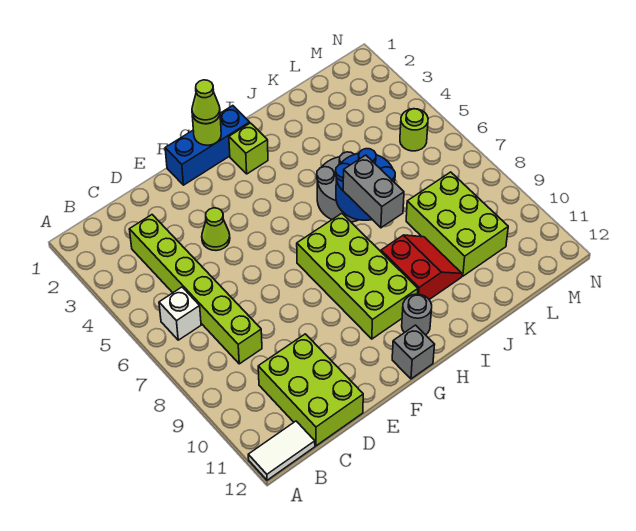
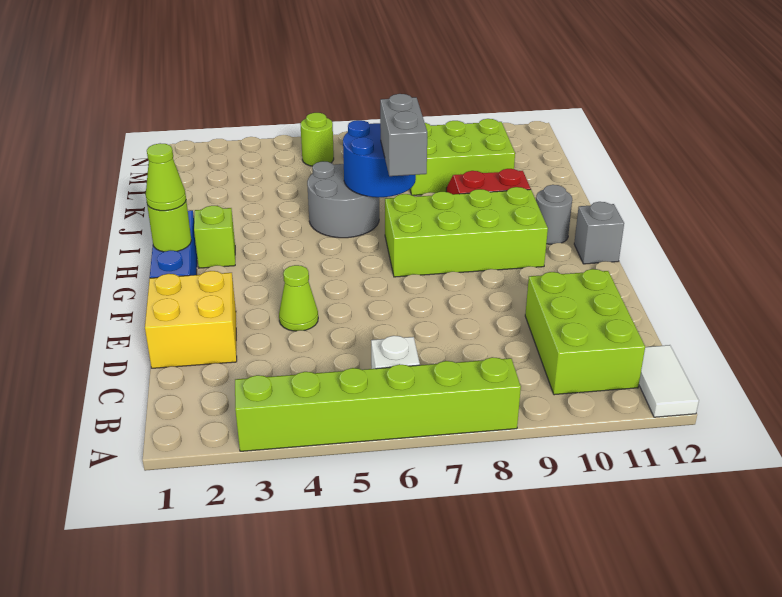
lime 1x6 brick [129,215,262,364] -> lime 1x6 brick moved to [235,357,521,451]
lime 2x3 brick [258,334,363,446] -> lime 2x3 brick turned to [525,269,645,395]
none -> yellow 2x2 brick [145,271,237,368]
grey 1x2 brick [343,155,404,228] -> grey 1x2 brick turned to [380,94,427,176]

